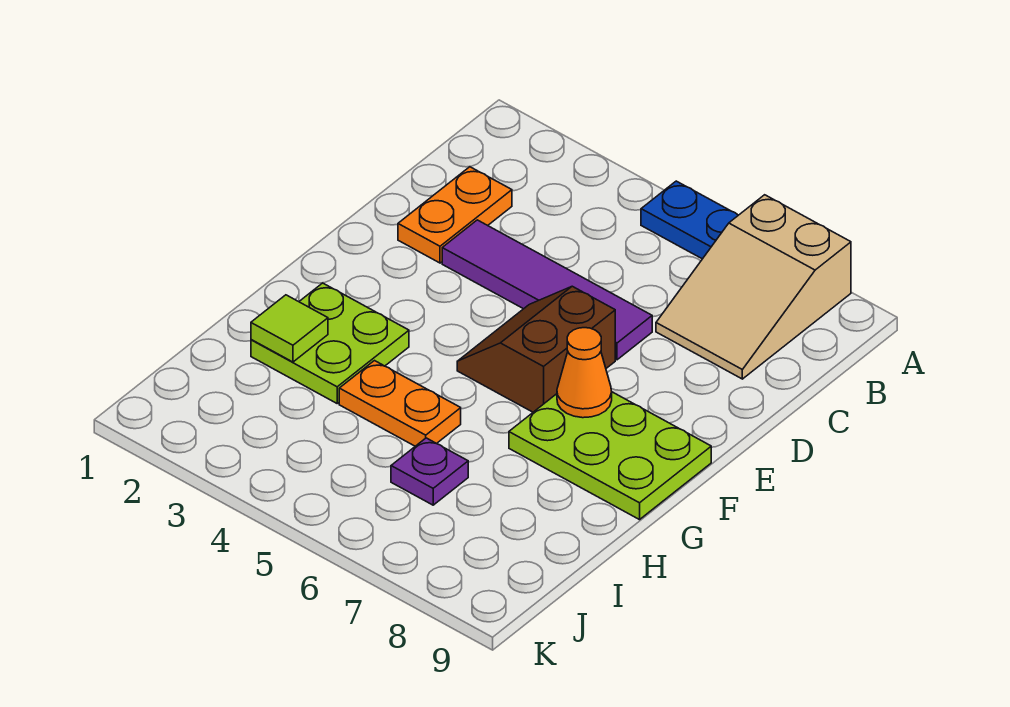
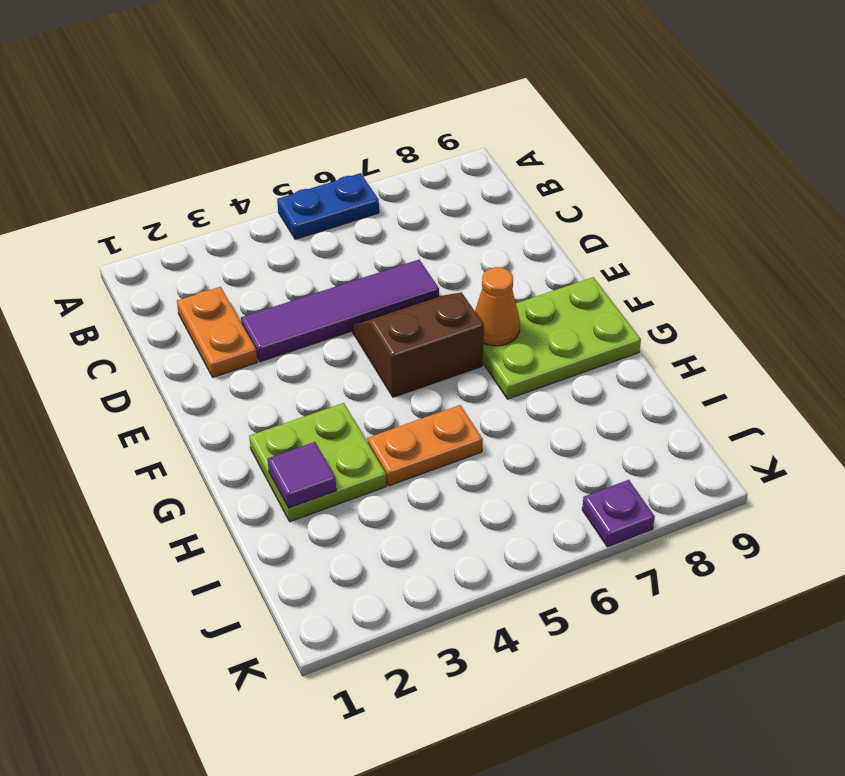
tan 2x3 slope [656,195,851,379] -> none
brown 2x2 slope [457,286,615,412] -> brown 2x2 slope turned to [352,292,484,397]
lime 1x1 tile [251,295,328,362] -> purple 1x1 tile [268,442,336,508]
purple 1x1 plate [391,438,468,505] -> purple 1x1 plate moved to [582,480,655,547]

